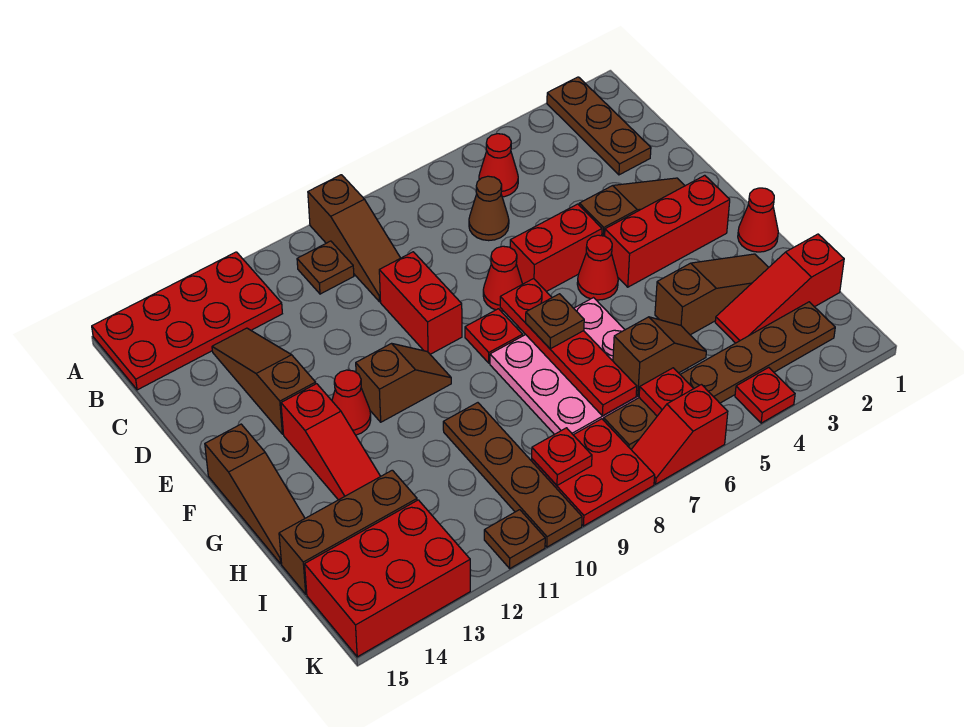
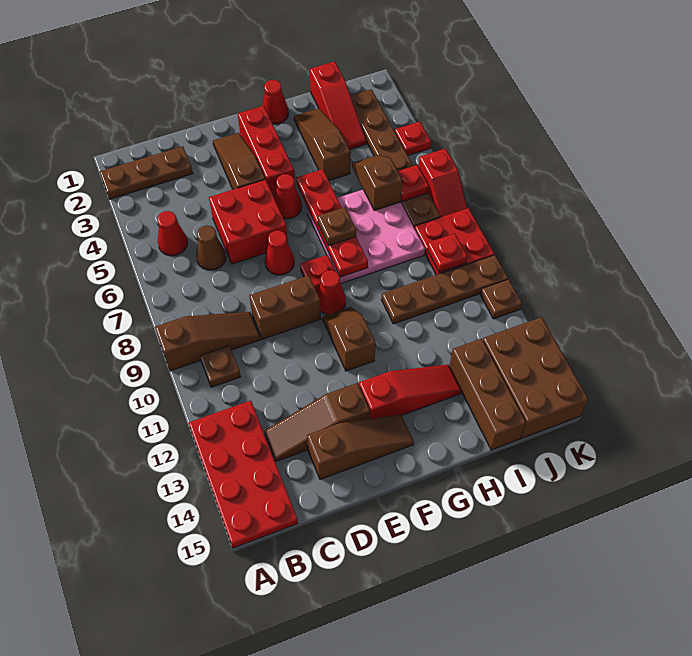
red 1x2 brick [379,252,462,354] -> brown 1x2 brick [249,275,321,339]
red 1x2 brick [510,204,602,292] -> red 2x2 brick [209,179,288,264]
red 1x4 plate [500,279,637,416] -> red 1x4 plate turned to [296,169,368,277]
red 1x1 cone [332,370,371,435] -> red 1x1 cone moved to [317,270,346,315]
brown 1x3 slope [205,424,305,564] -> brown 1x3 slope moved to [307,414,414,480]
red 2x3 brick [305,500,470,657] -> brown 2x3 brick [483,317,588,438]

